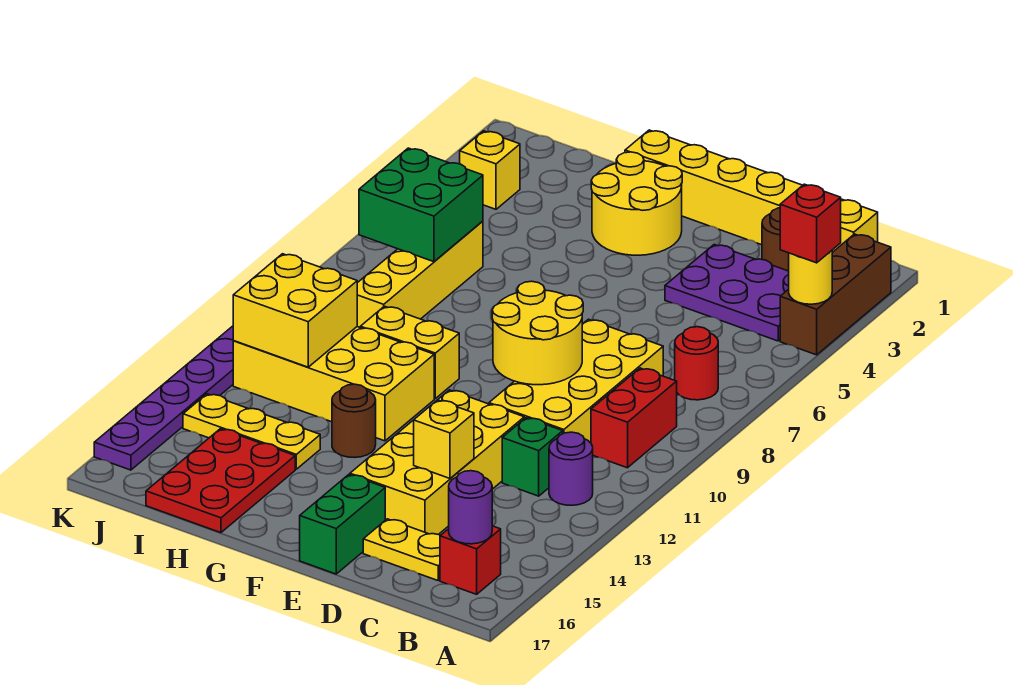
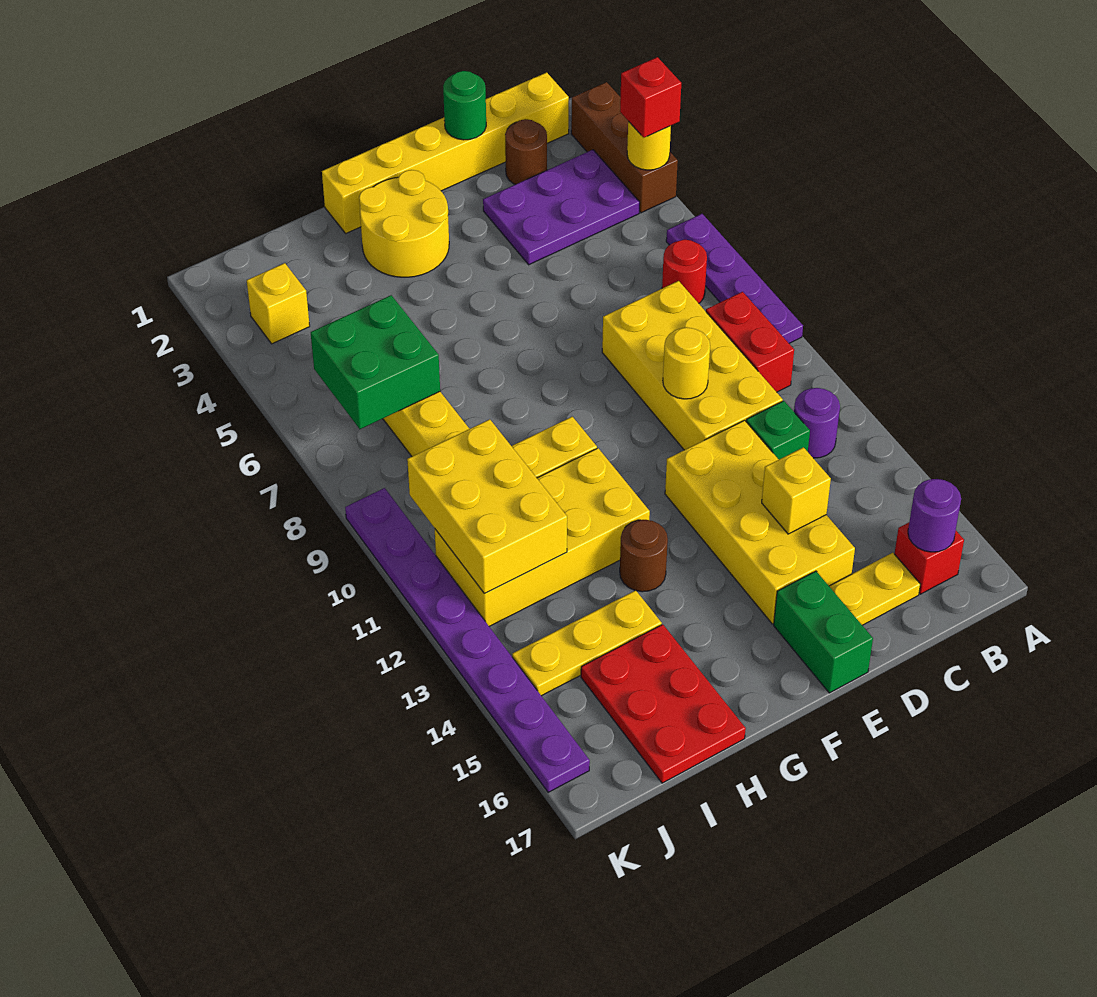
none -> purple 1x4 plate [666,214,803,343]
none -> green 1x1 round brick [443,71,486,140]
yellow 2x2 round brick [492,281,583,385] -> yellow 1x1 round brick [663,327,710,399]
yellow 2x2 brick [233,254,357,367] -> yellow 2x3 brick [407,419,567,594]

